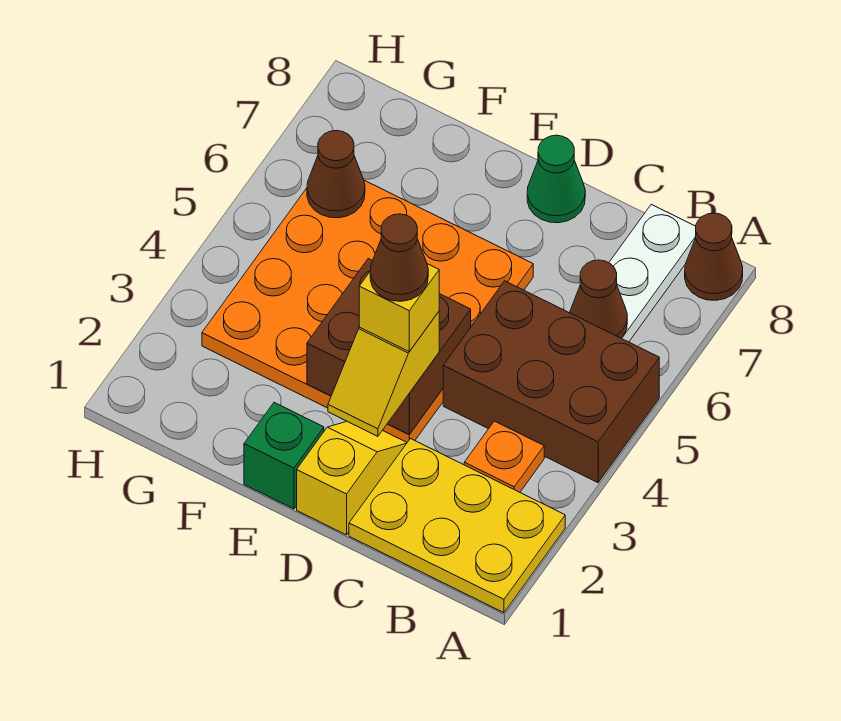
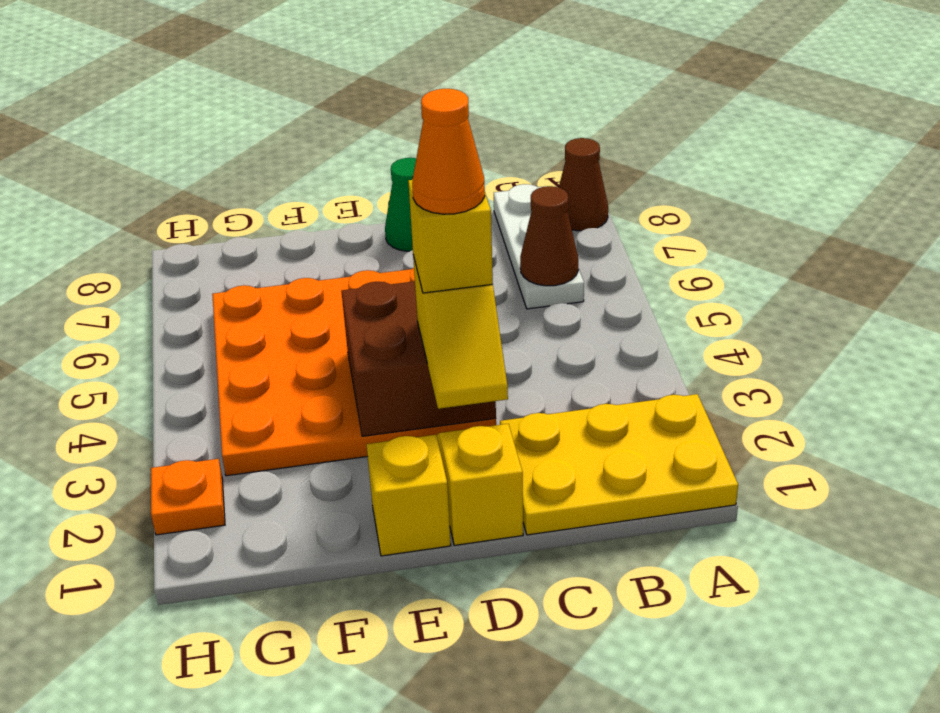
brown 2x3 brick [443,281,659,483] -> none
orange 1x1 plate [464,421,544,492] -> orange 1x1 plate moved to [151,459,225,535]
brown 1x1 cone [370,214,428,301] -> orange 1x1 cone [412,89,485,214]
green 1x1 brick [244,403,324,509] -> yellow 1x1 brick [366,435,451,556]
brown 1x1 cone [307,130,365,218] -> none

